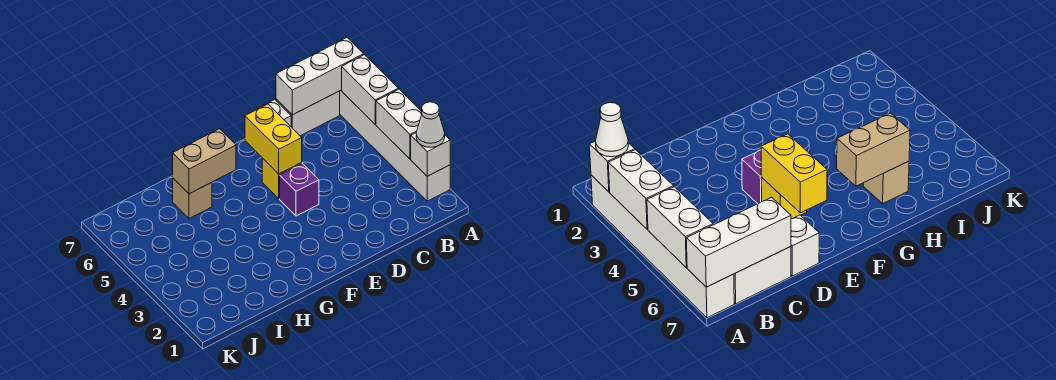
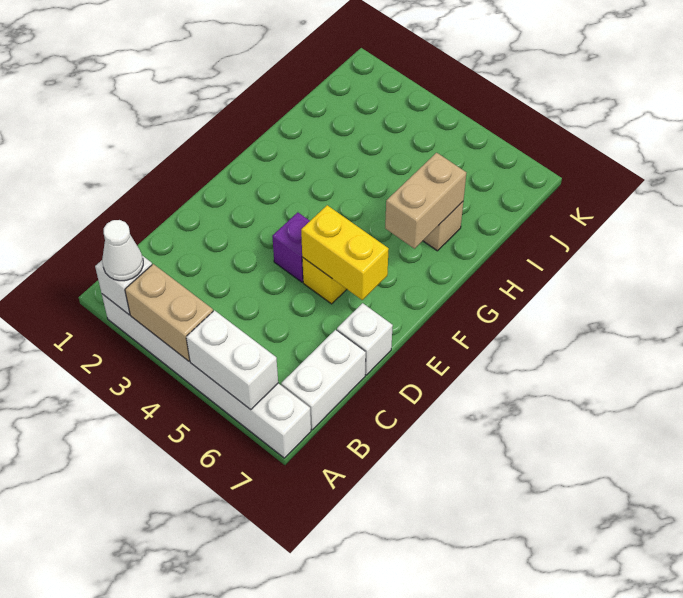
white 1x2 brick [376,89,422,159] -> tan 1x2 brick [125,264,213,361]
white 1x3 brick [276,38,364,115] -> none

